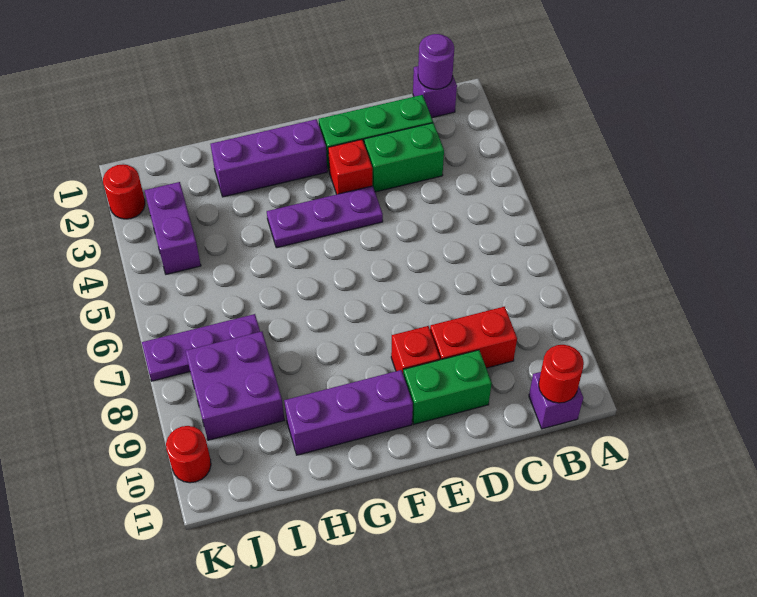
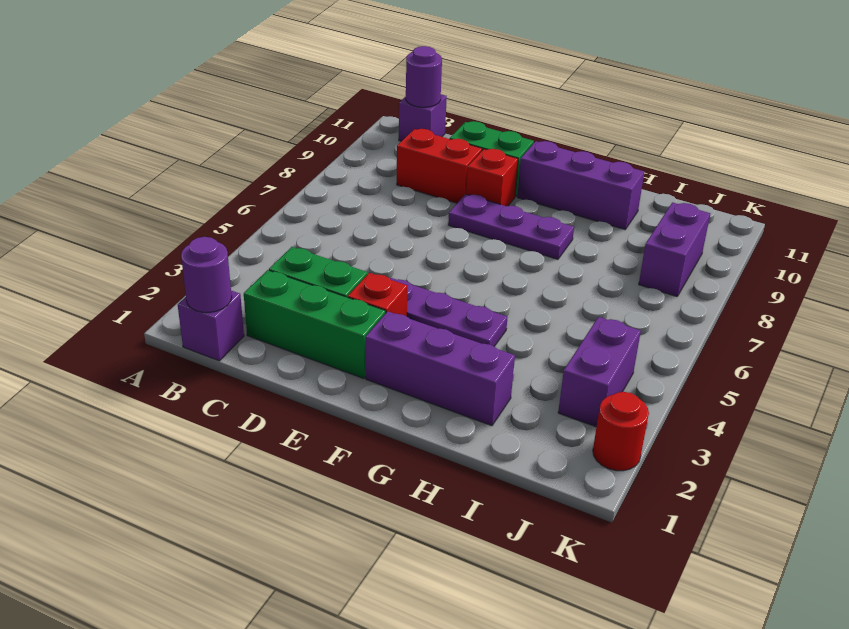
red 1x1 round brick [539,345,584,403] -> purple 1x1 round brick [406,46,442,107]
purple 1x3 plate [142,314,260,381] -> purple 1x3 plate moved to [448,194,574,259]
purple 2x2 brick [186,331,284,440] -> purple 1x2 brick [639,202,710,296]
red 1x1 round brick [166,426,211,483] -> none

